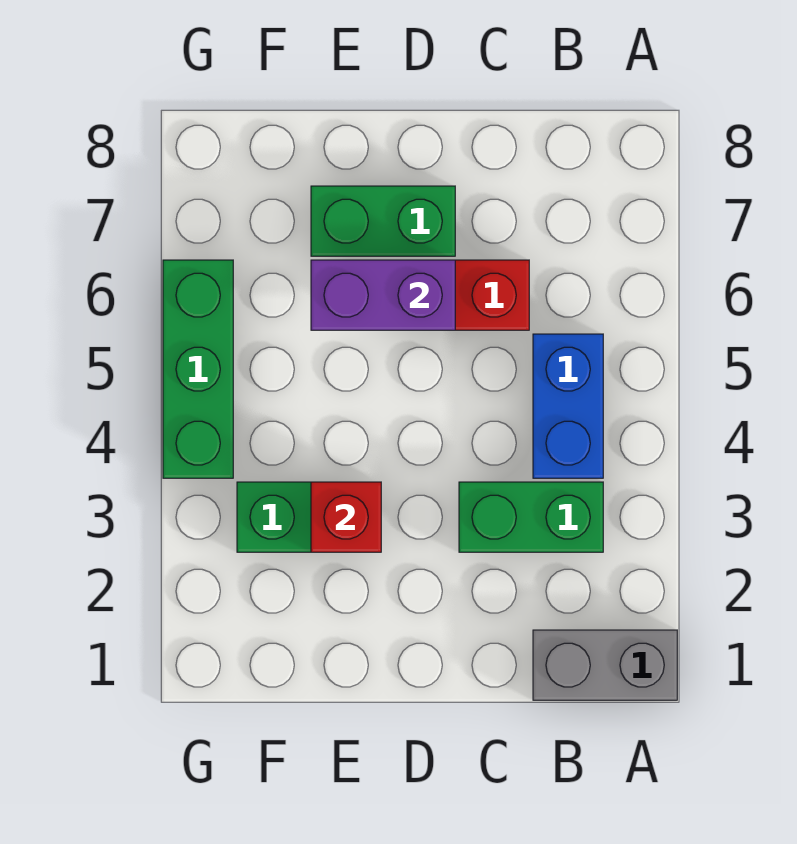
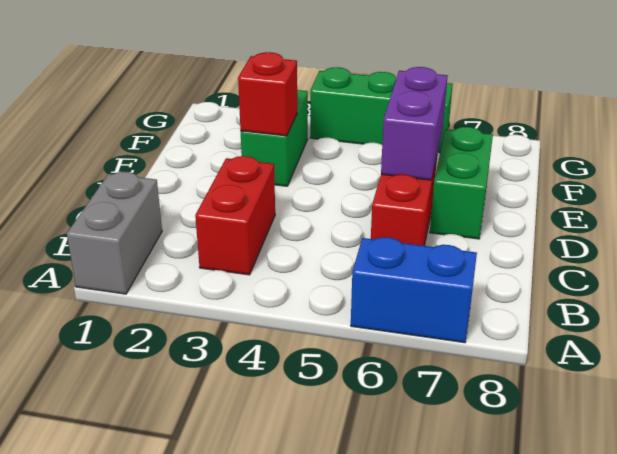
green 1x2 brick [459,482,603,552] -> red 1x2 brick [195,156,275,275]
blue 1x2 brick [533,334,603,478] -> blue 1x2 brick moved to [351,237,477,343]

